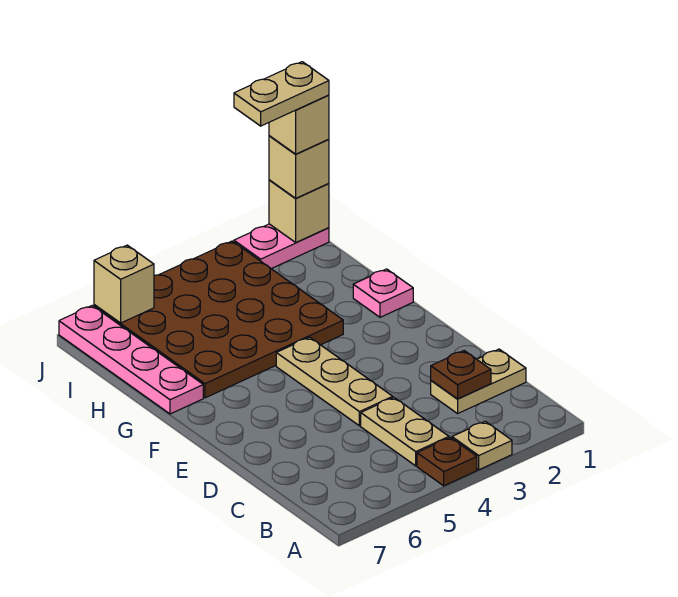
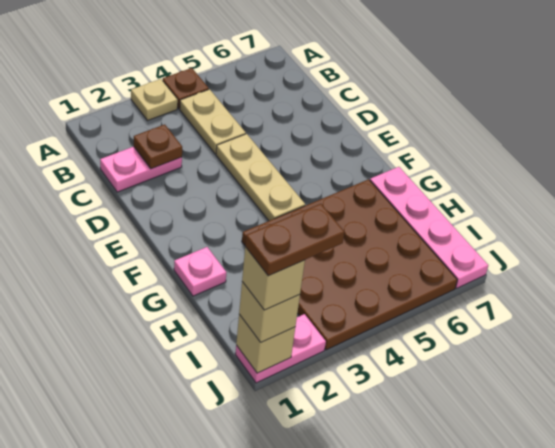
tan 1x2 plate [431,349,526,414] -> pink 1x2 plate [100,147,182,192]
tan 1x2 plate [234,62,329,126] -> brown 1x2 plate [245,204,345,276]
tan 1x1 brick [94,245,154,323] -> none

